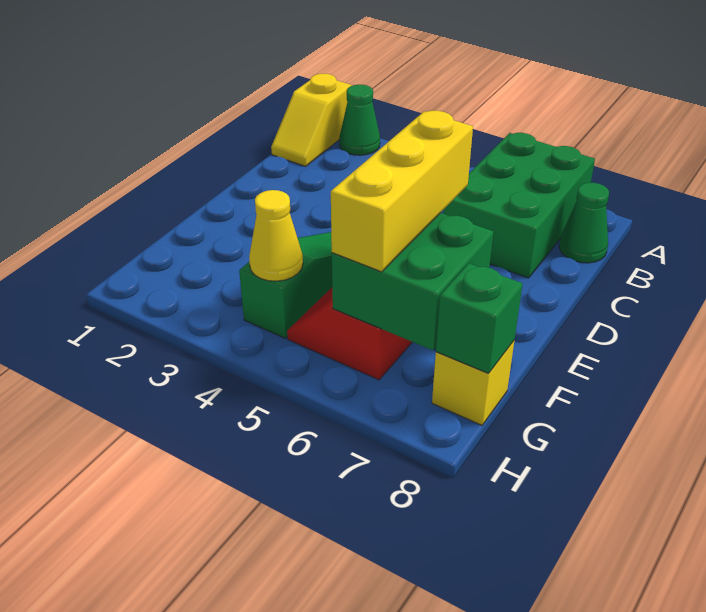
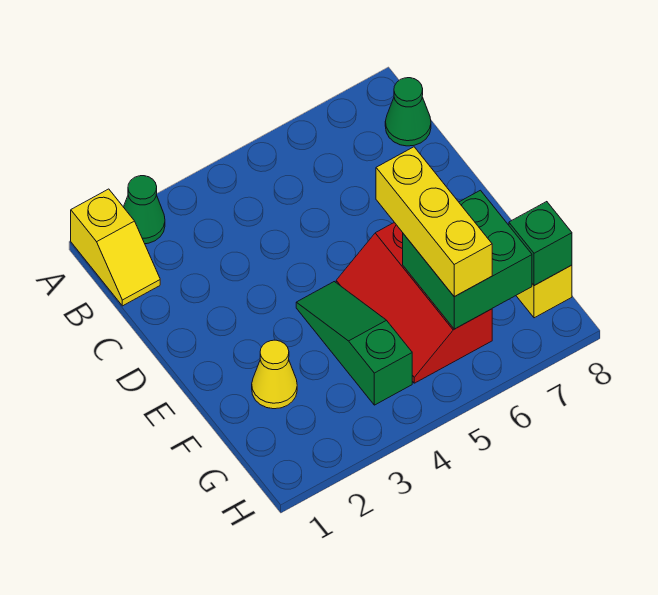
green 2x3 brick [443,133,595,278] -> none
yellow 1x1 cone [249,190,303,281] -> yellow 1x1 cone moved to [252,340,297,409]

